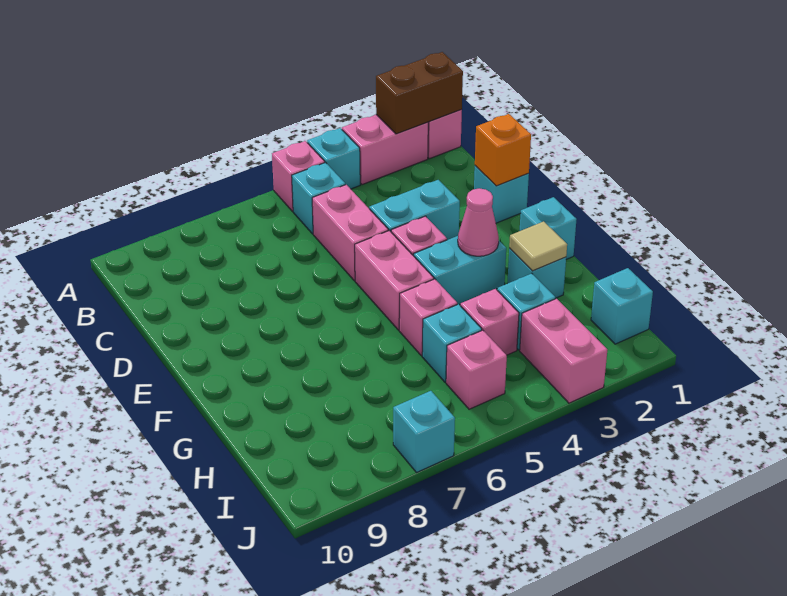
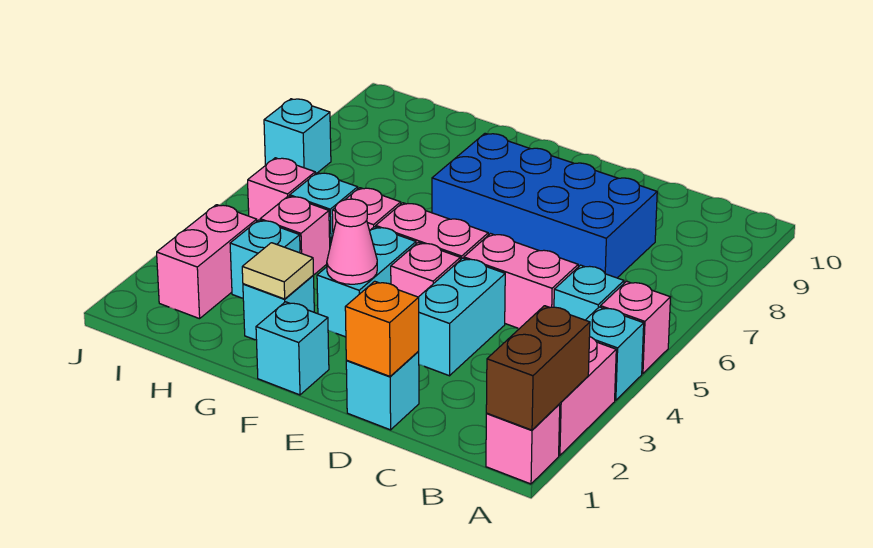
none -> blue 2x4 brick [432,133,657,278]
cyan 1x1 brick [591,268,653,344] -> none
pink 1x2 brick [520,299,607,403] -> pink 1x2 brick turned to [157,205,257,319]

